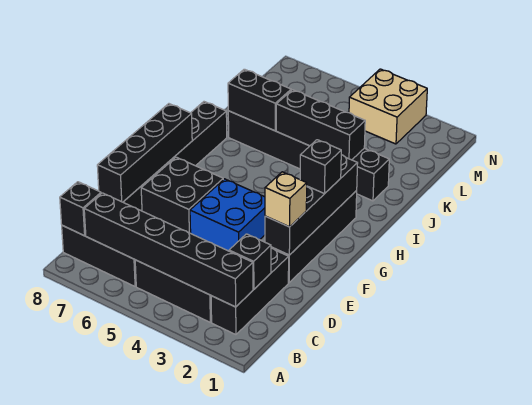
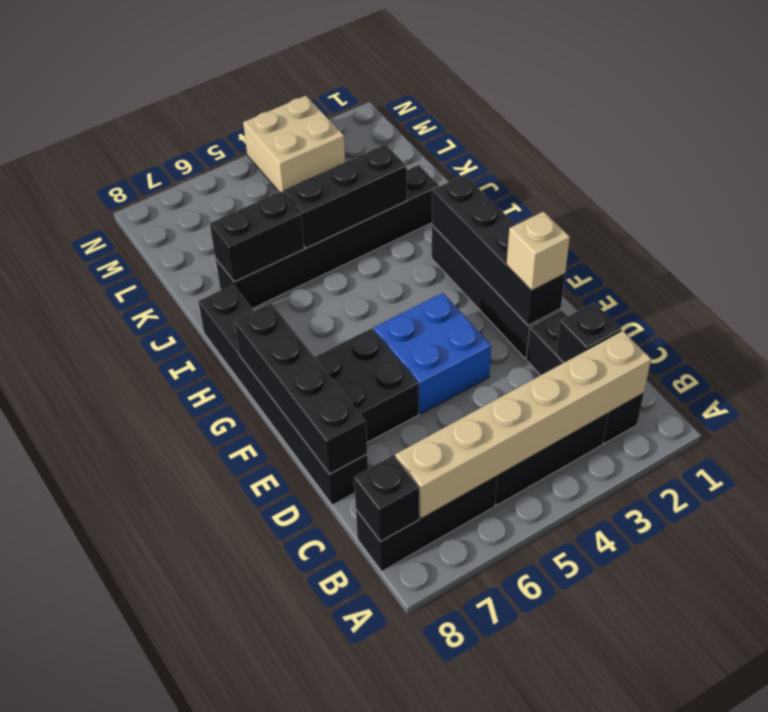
black 1x6 brick [84,193,253,307] -> tan 1x6 brick [395,331,651,519]
black 1x1 brick [300,140,341,194] -> none

